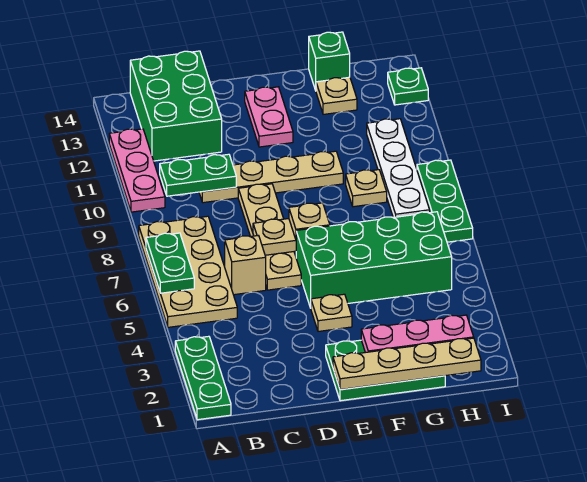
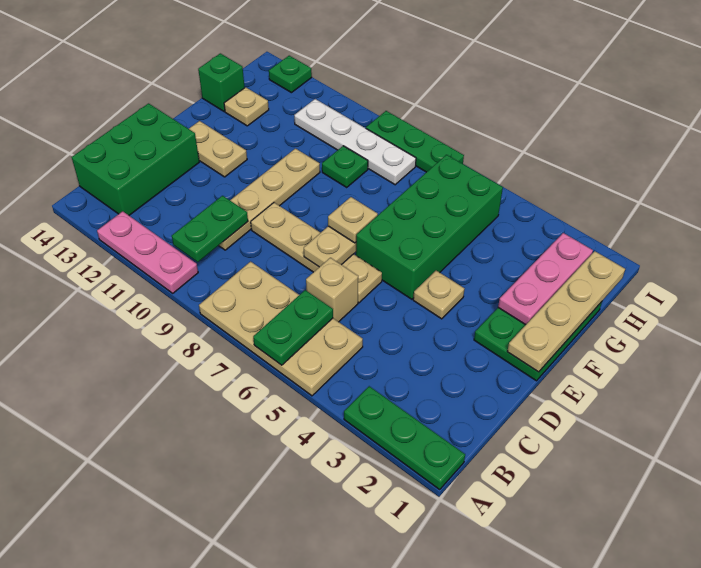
green 1x2 plate [146,233,194,293] -> green 1x2 plate turned to [253,290,333,365]
green 2x3 brick [130,51,222,161] -> green 2x3 brick turned to [72,103,199,215]
pink 1x2 plate [245,87,293,147] -> tan 1x2 plate [189,121,247,177]
tan 1x1 plate [346,170,387,207] -> green 1x1 plate [322,146,368,187]

